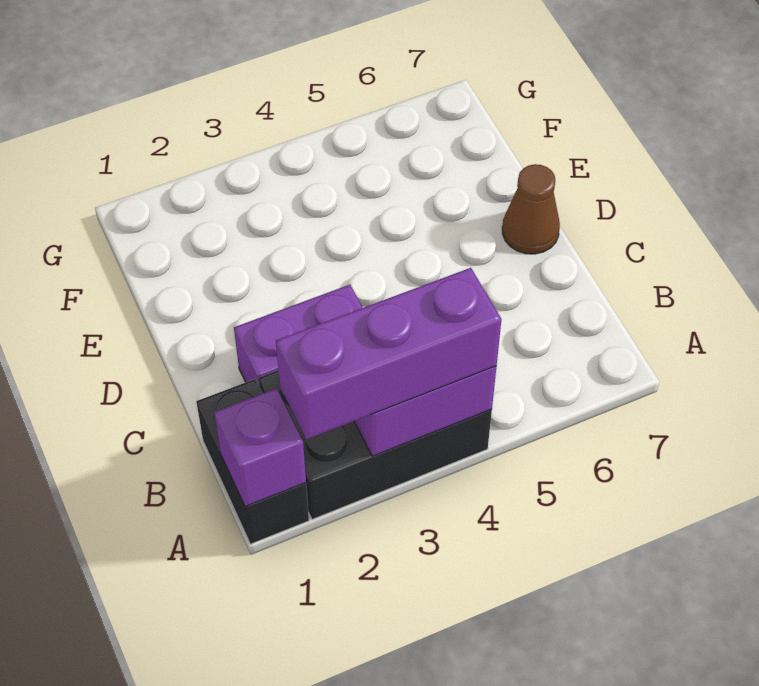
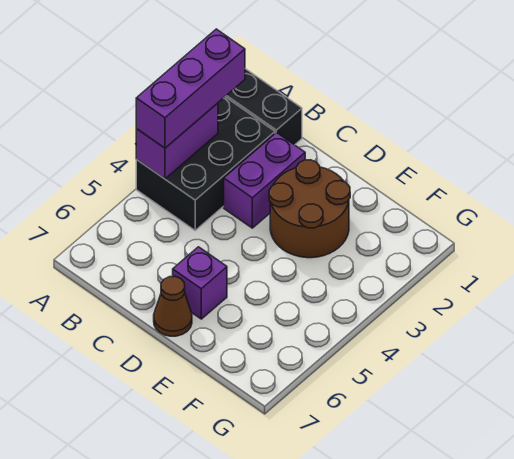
purple 1x1 brick [214,388,306,506] -> purple 1x1 brick moved to [173,247,227,319]
none -> brown 2x2 round brick [269,160,350,258]

